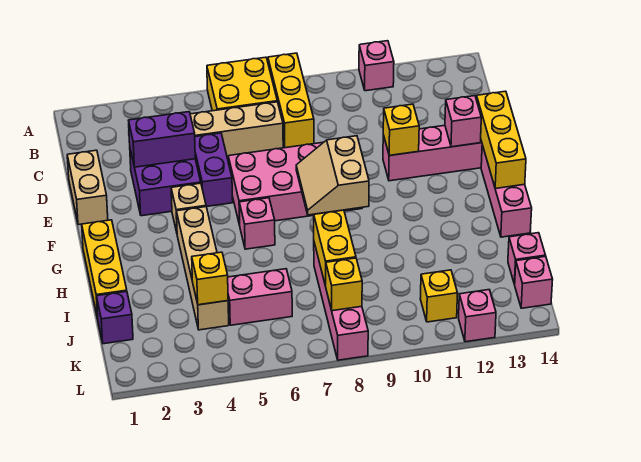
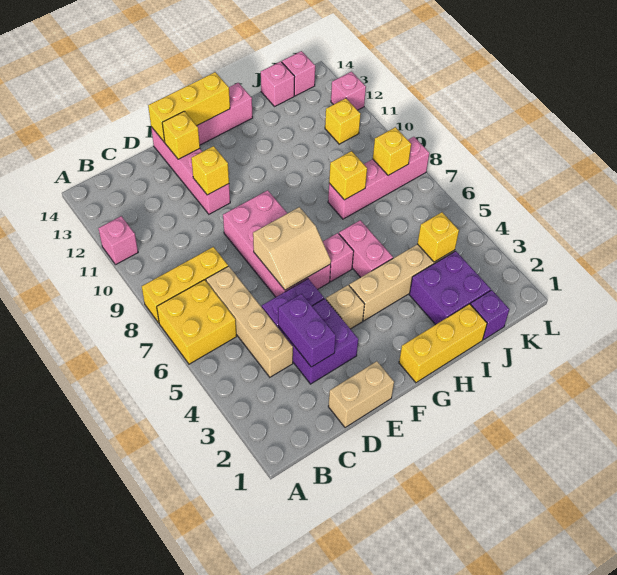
pink 1x1 brick [445,96,481,147] -> yellow 1x1 brick [162,111,200,159]
tan 2x2 slope [296,136,369,215] -> tan 2x2 slope moved to [253,207,331,290]
none -> purple 2x2 brick [409,251,491,325]
yellow 1x2 brick [314,210,356,286] -> yellow 1x1 brick [329,151,367,200]
pink 1x2 brick [228,269,292,325] -> pink 1x2 brick moved to [339,220,393,277]

